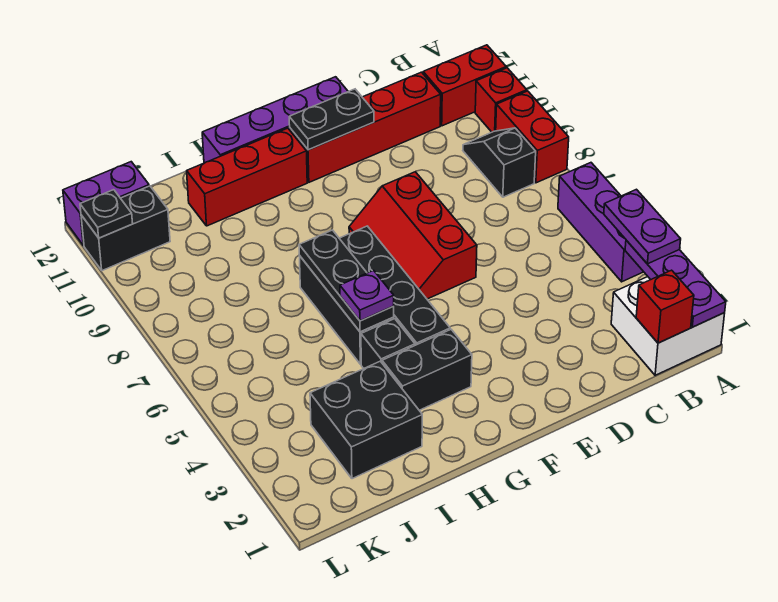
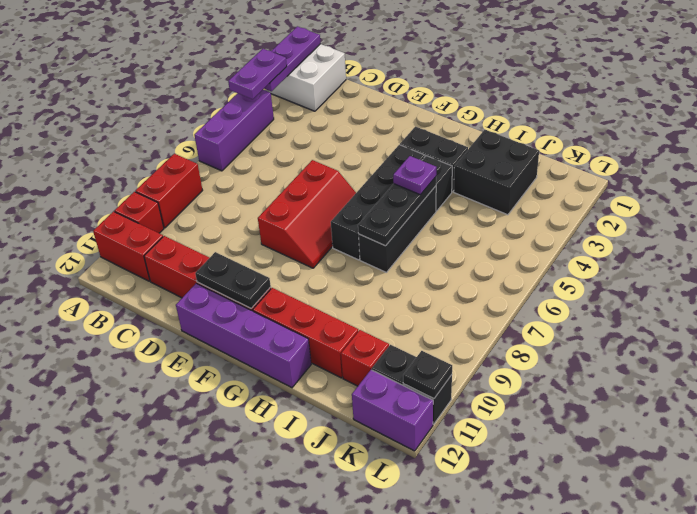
red 1x1 brick [636,270,694,343] -> red 1x1 brick moved to [341,330,389,386]
black 1x2 slope [463,128,536,197] -> none

